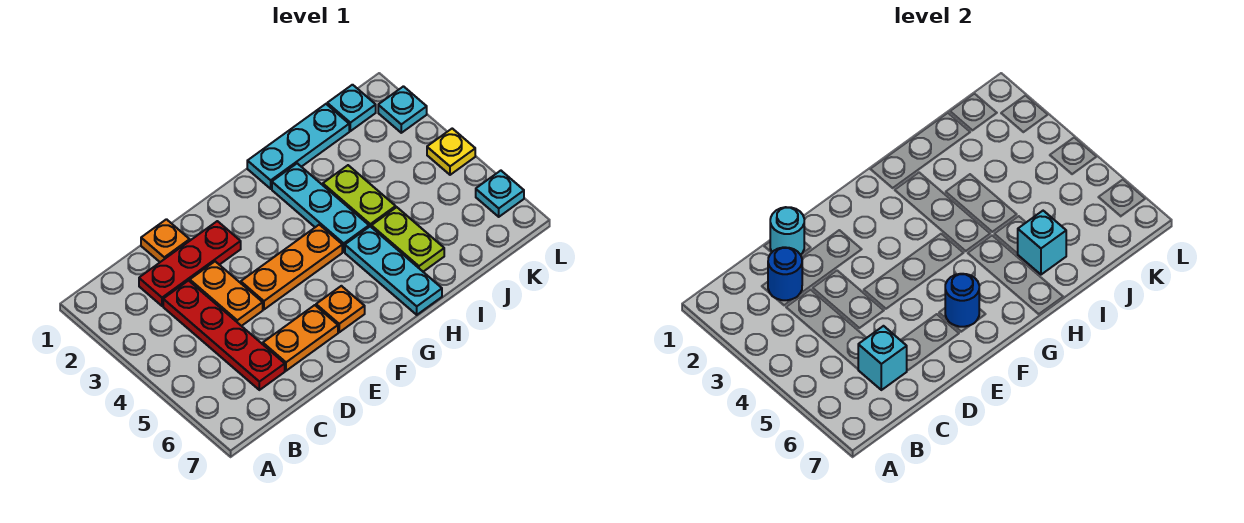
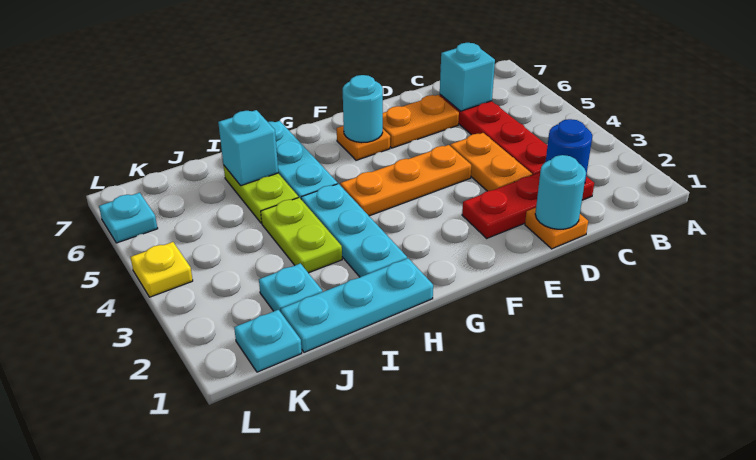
blue 1x1 round brick [945,274,979,327] -> cyan 1x1 round brick [343,75,383,143]
cyan 1x1 plate [378,86,427,133] -> cyan 1x1 plate moved to [259,263,322,312]

